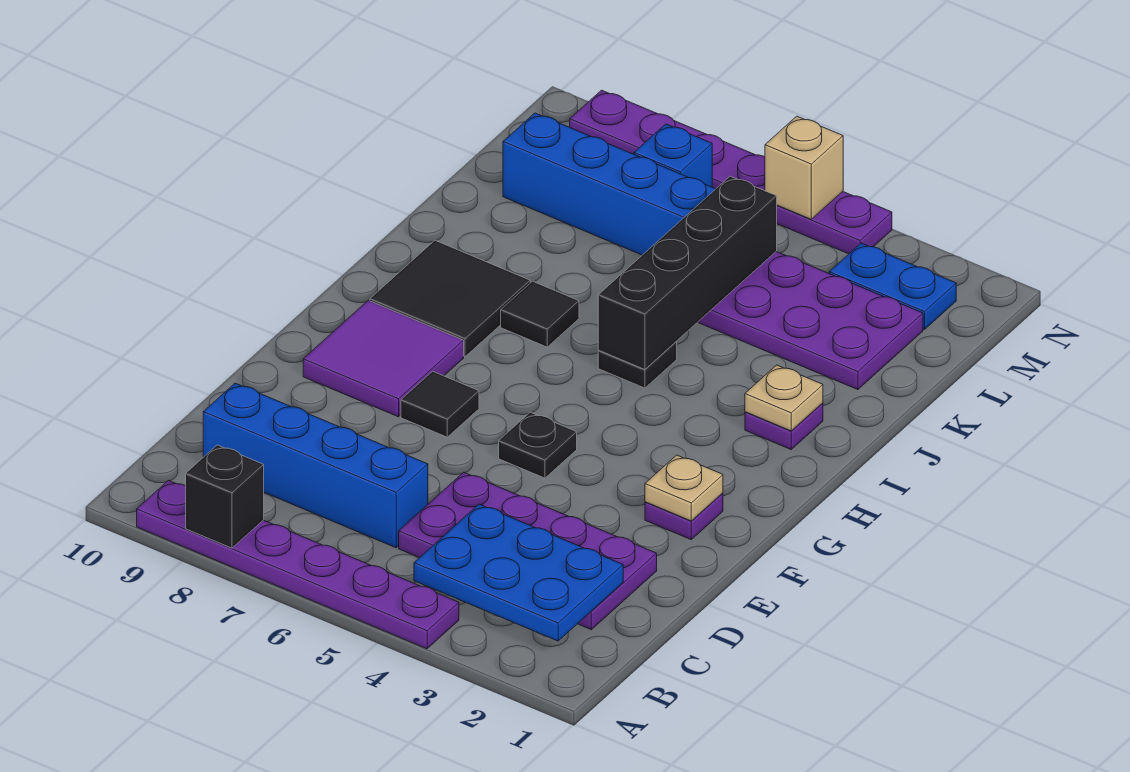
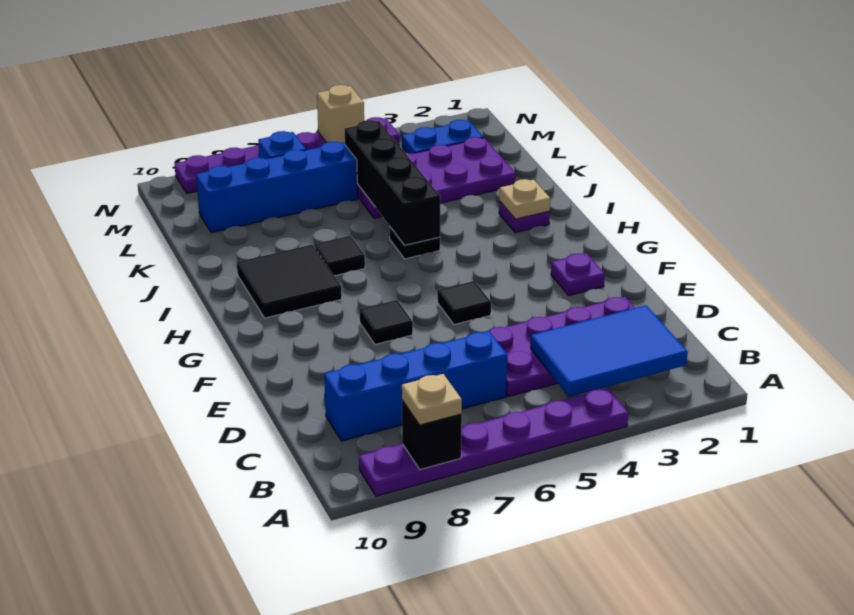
blue 2x3 plate [414,504,623,641] -> blue 2x3 tile [531,305,688,397]
tan 1x1 plate [645,455,723,521] -> tan 1x1 plate moved to [402,374,462,425]
black 1x1 plate [499,412,577,478] -> black 1x1 tile [438,281,491,325]
purple 2x2 tile [303,300,464,417] -> none

